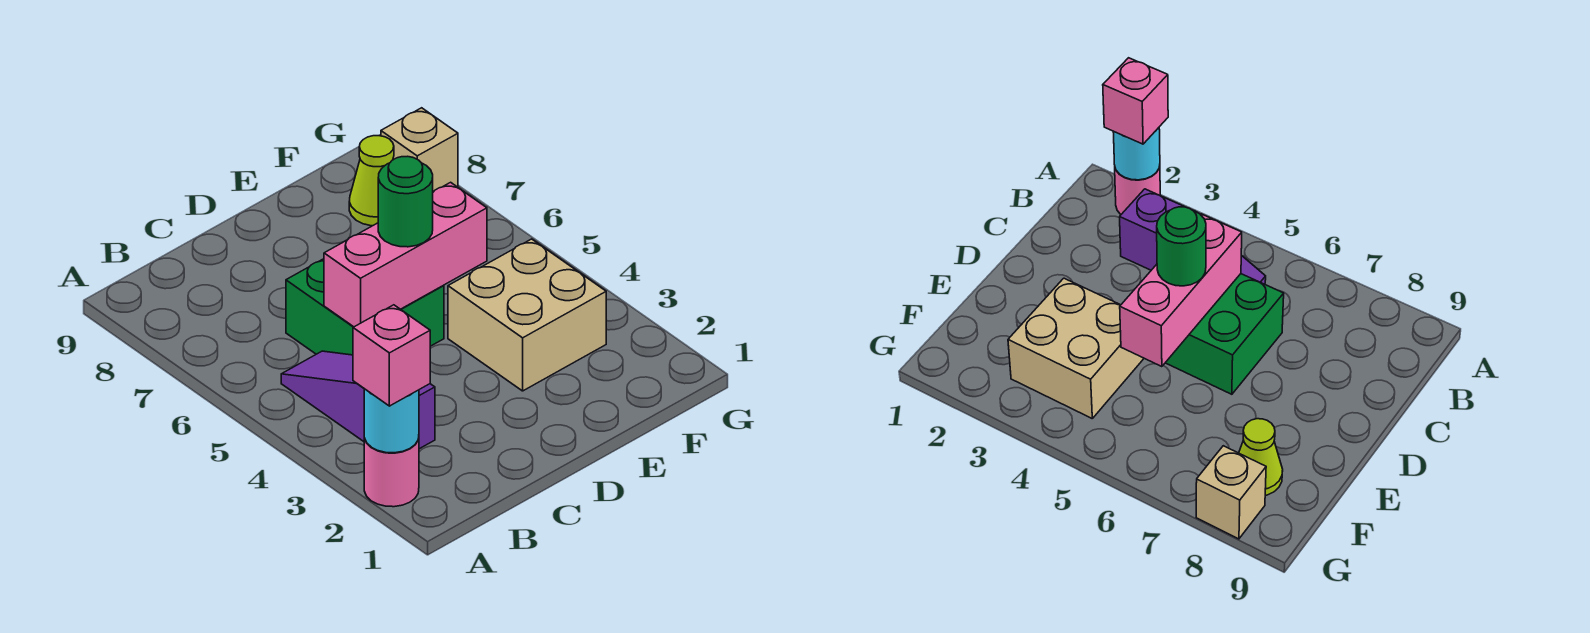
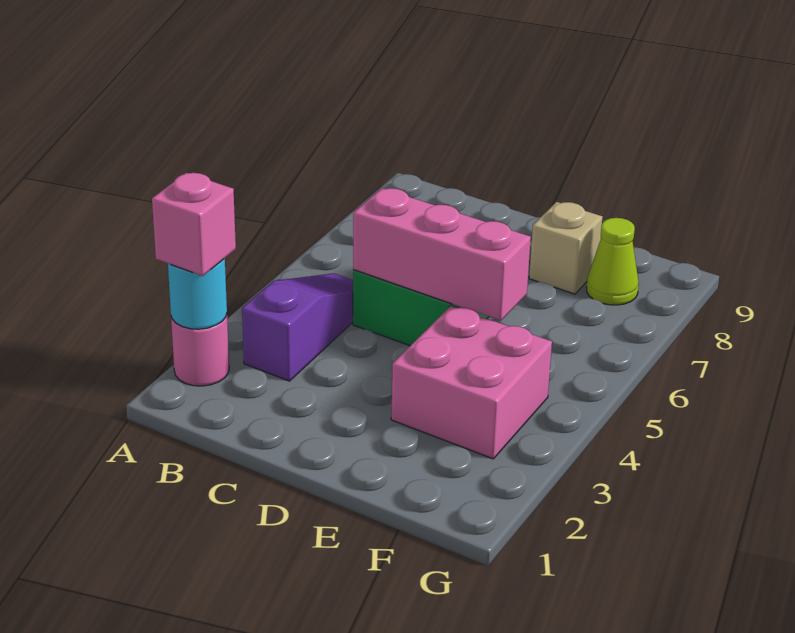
green 1x1 round brick [378,156,433,247] -> none
tan 2x2 brick [448,239,606,391] -> pink 2x2 brick [391,306,552,459]
tan 1x1 brick [381,108,458,192] -> tan 1x1 brick moved to [529,202,602,294]

